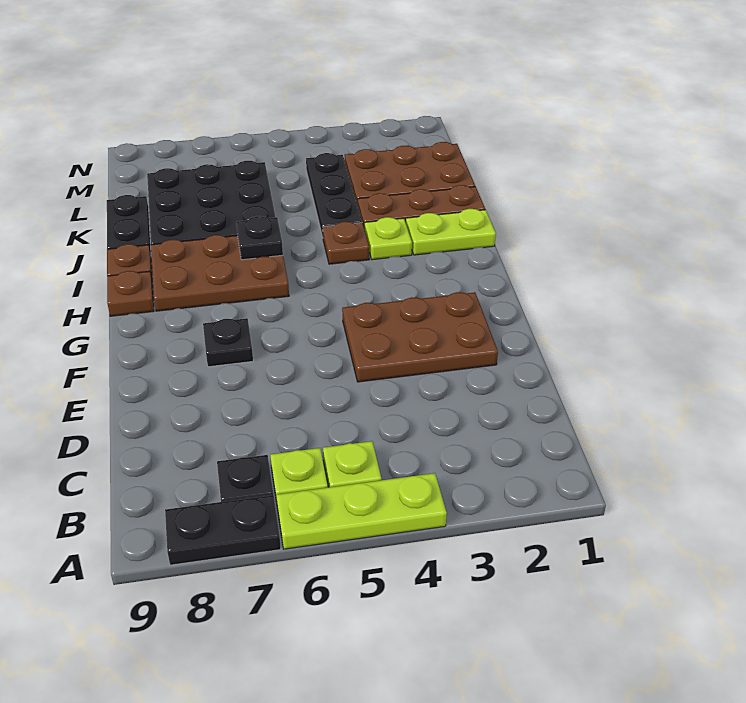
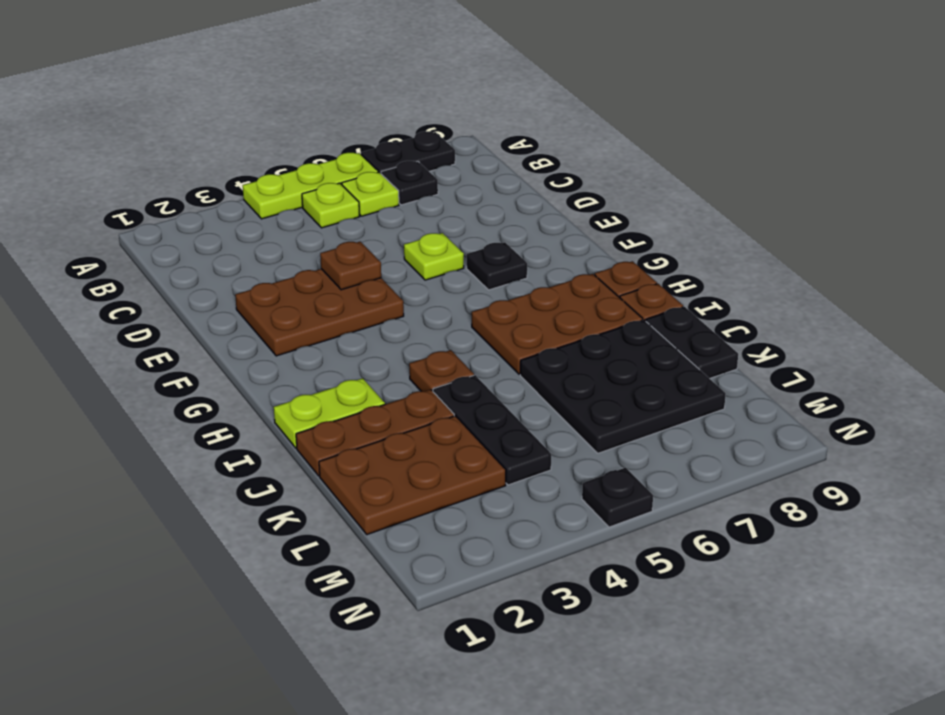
none -> brown 1x1 plate [320,242,381,290]
lime 1x1 plate [365,217,412,260] -> lime 1x1 plate moved to [404,233,464,280]
black 1x1 plate [236,216,283,260] -> black 1x1 plate moved to [582,468,653,527]

